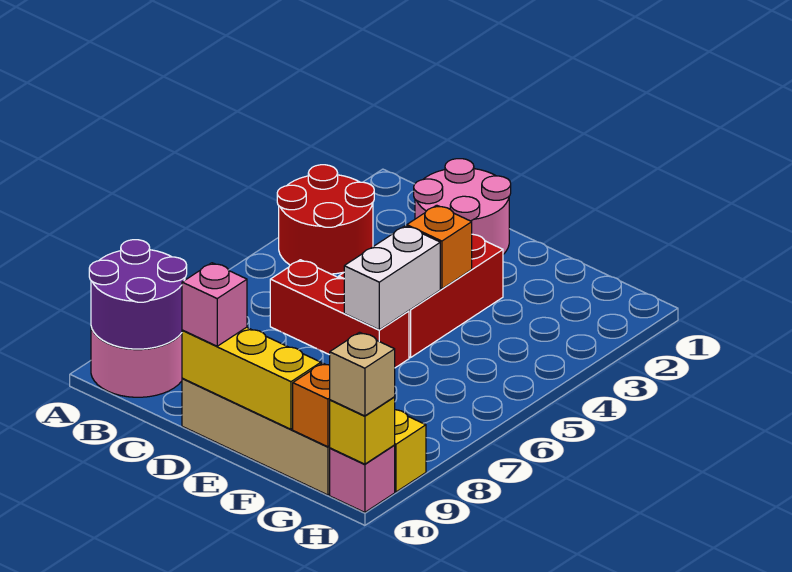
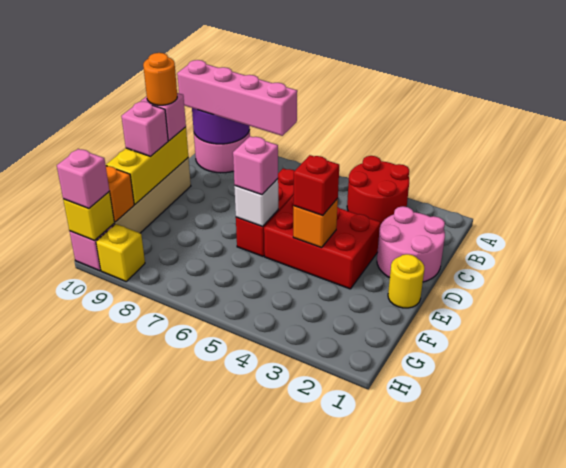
none -> pink 1x4 brick [177,60,297,136]
none -> orange 1x1 round brick [143,53,177,105]
none -> yellow 1x1 round brick [388,254,424,308]
none -> red 1x1 brick [293,155,339,216]
white 1x2 brick [344,226,440,330] -> white 1x1 brick [234,179,278,227]
none -> pink 1x1 brick [233,136,278,195]
none -> pink 1x1 brick [121,101,168,156]
tan 1x1 brick [330,332,395,416] -> pink 1x1 brick [57,149,109,209]

